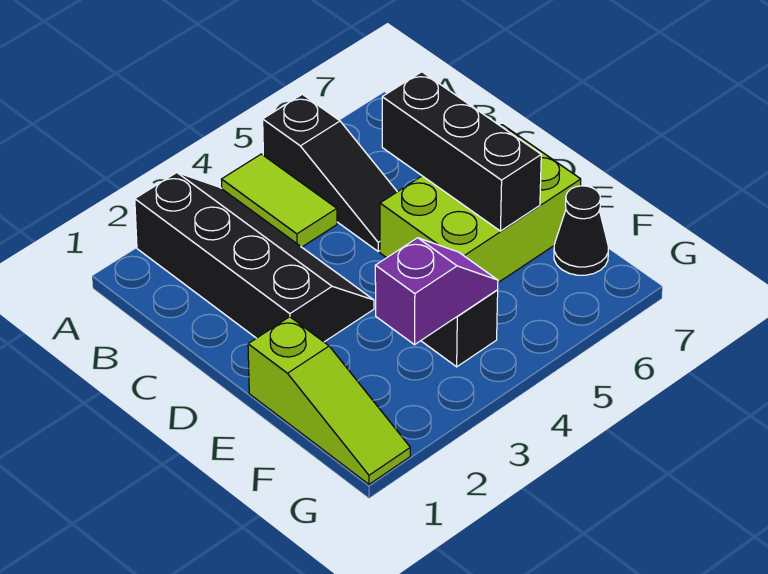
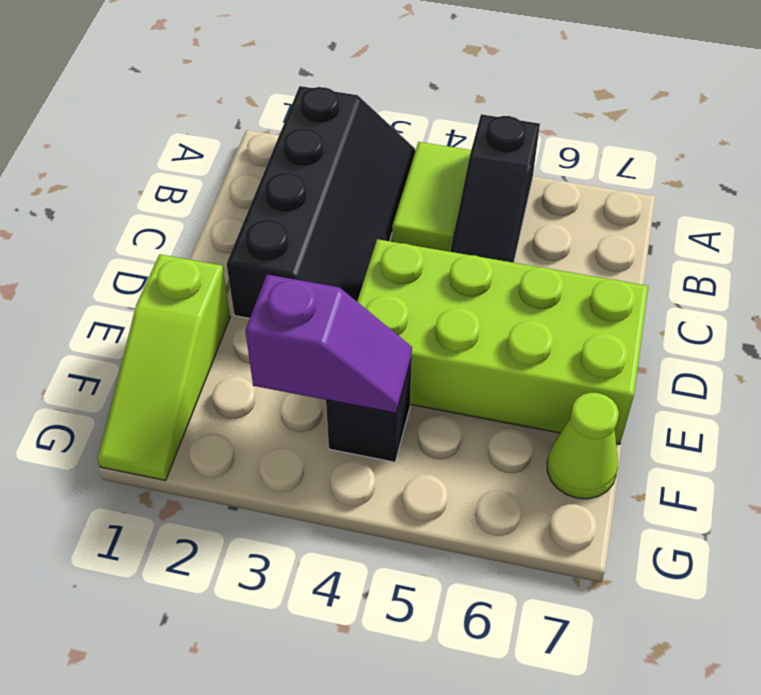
black 1x3 brick [382,72,541,231] -> none
lime 2x3 brick [380,125,581,282] -> lime 2x4 brick [357,239,648,444]
black 1x1 cone [554,186,608,275] -> lime 1x1 cone [547,393,619,499]

